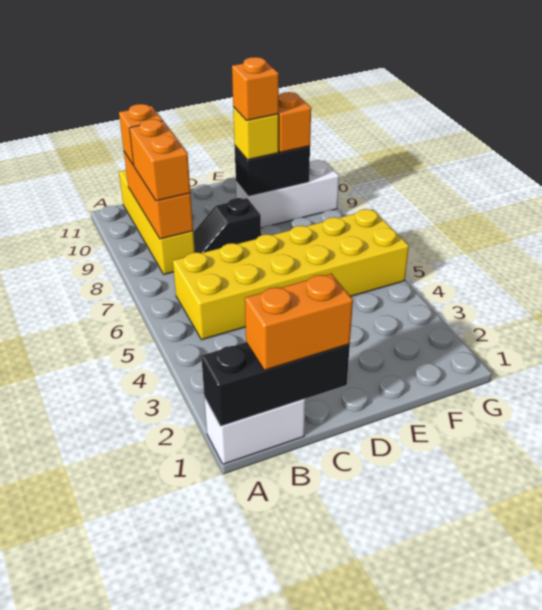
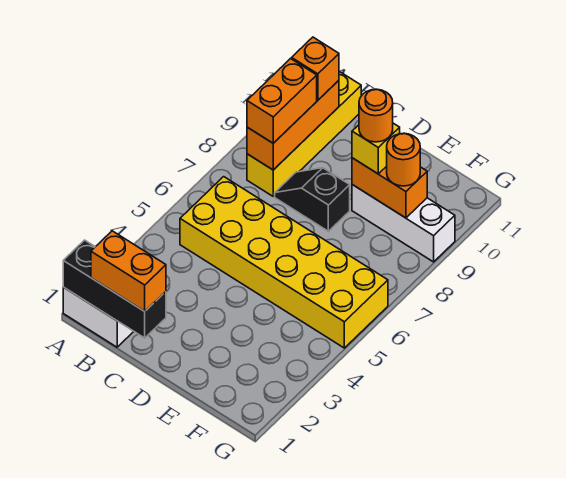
black 1x2 brick [235,146,310,197] -> orange 1x2 brick [352,158,427,218]
orange 1x1 brick [232,57,279,121] -> orange 1x1 round brick [359,89,393,142]
orange 1x1 brick [278,92,311,152] -> orange 1x1 round brick [387,133,420,186]

